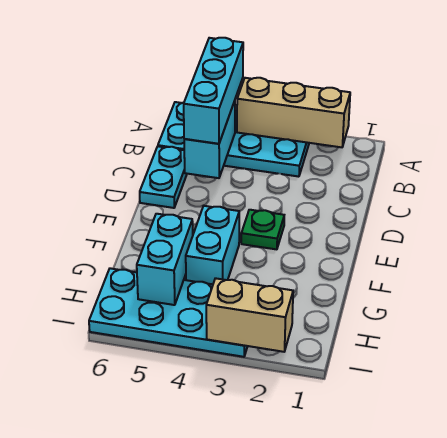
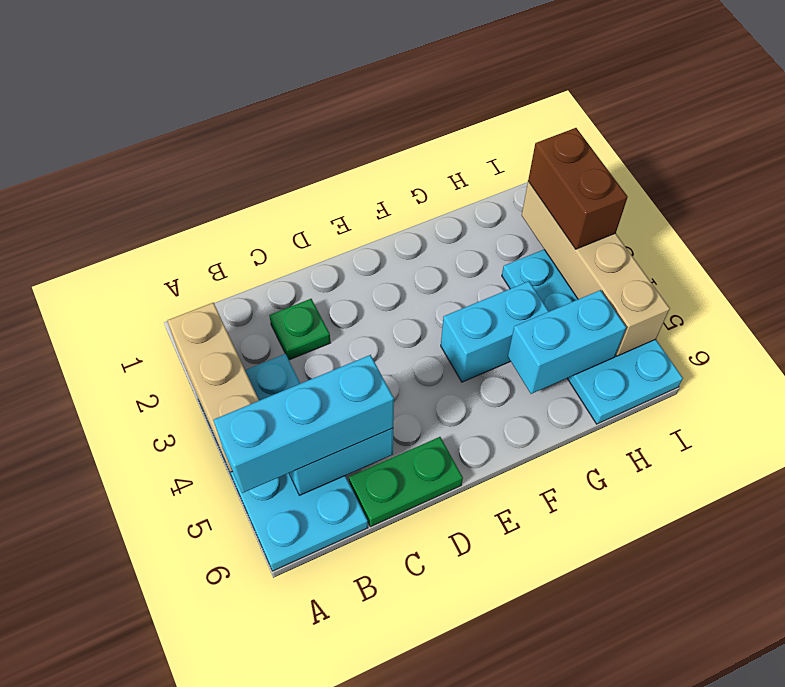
cyan 1x2 plate [140,146,187,208] -> green 1x2 plate [349,437,463,527]
green 1x1 plate [241,210,284,249] -> green 1x1 plate moved to [269,299,331,360]
tan 1x2 brick [206,278,293,352] -> tan 1x4 brick [522,181,670,356]
none -> brown 1x2 brick [528,128,628,249]

